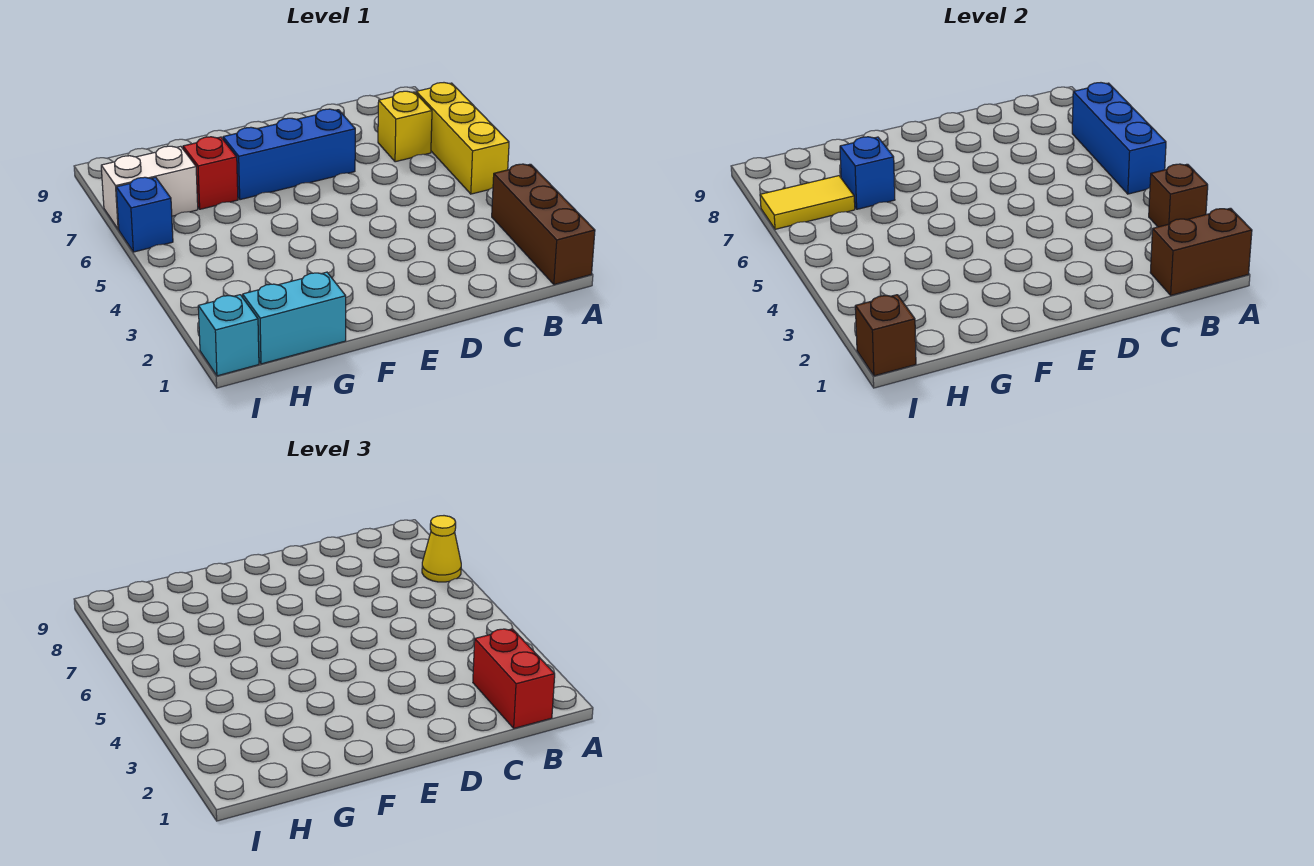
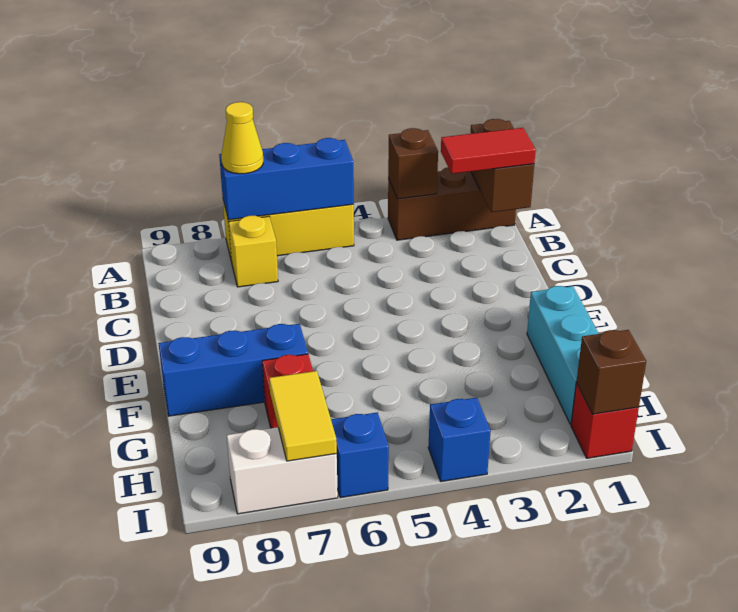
red 1x2 brick [473,629,555,728] -> red 1x2 tile [441,128,536,174]
blue 1x3 brick [223,109,355,200] -> blue 1x3 brick turned to [158,324,308,416]
cyan 1x2 brick [243,272,346,364] -> cyan 1x3 brick [527,286,599,425]
blue 1x1 brick [840,137,895,209] -> blue 1x1 brick moved to [428,398,491,482]
white 1x2 brick [101,146,198,229] -> white 1x2 brick turned to [227,427,338,514]
cyan 1x1 brick [198,295,259,376] -> red 1x1 brick [571,383,639,458]

